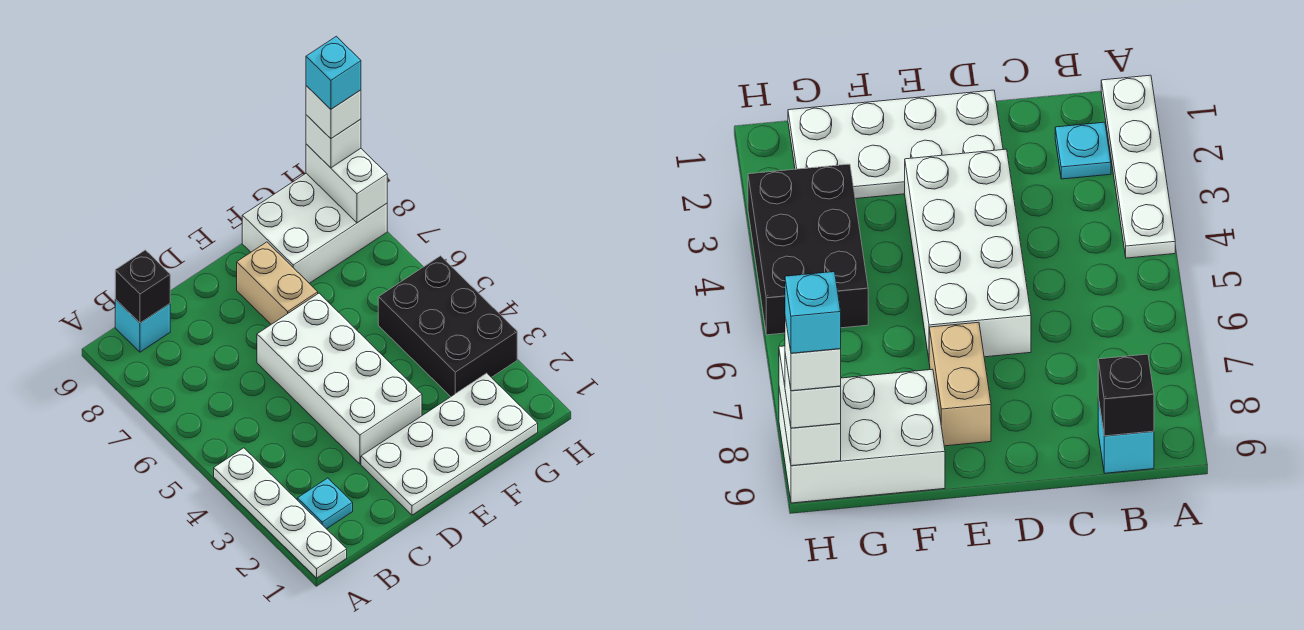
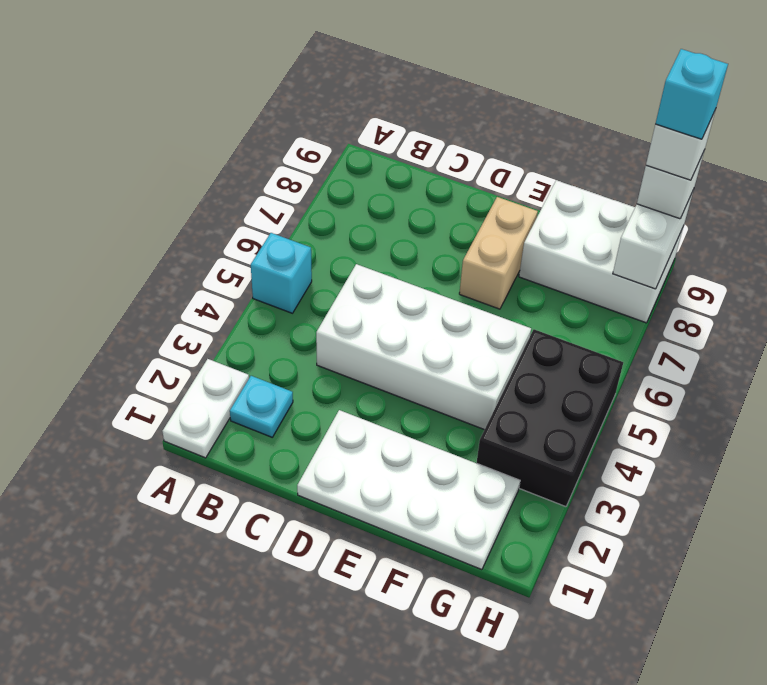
white 1x4 plate [214,448,347,578] -> white 1x2 plate [162,359,249,458]
cyan 1x1 brick [115,299,170,352] -> cyan 1x1 brick moved to [251,233,312,313]
black 1x1 brick [115,250,170,323] -> none
white 2x4 brick [257,293,422,464] -> white 2x4 brick turned to [316,264,531,430]

